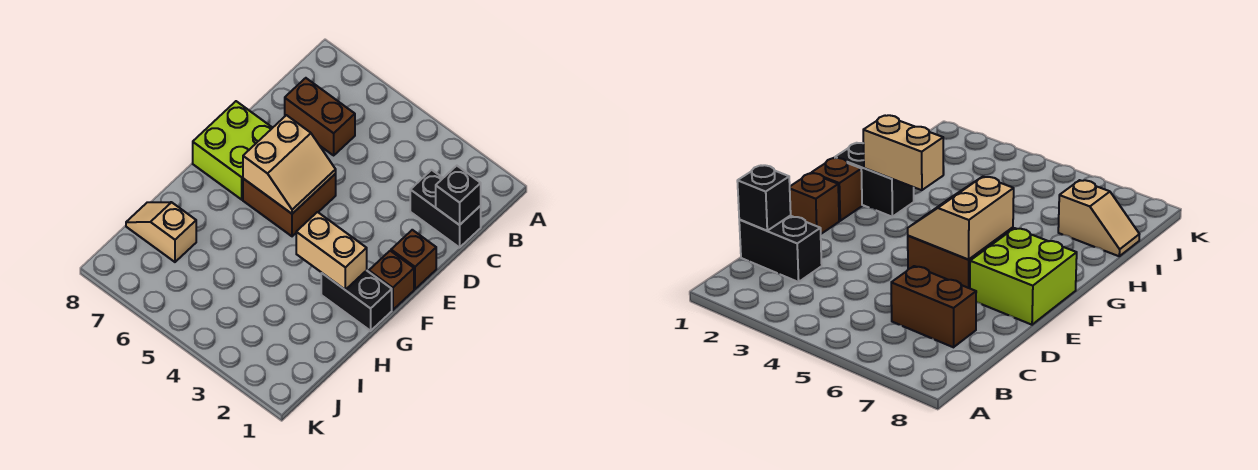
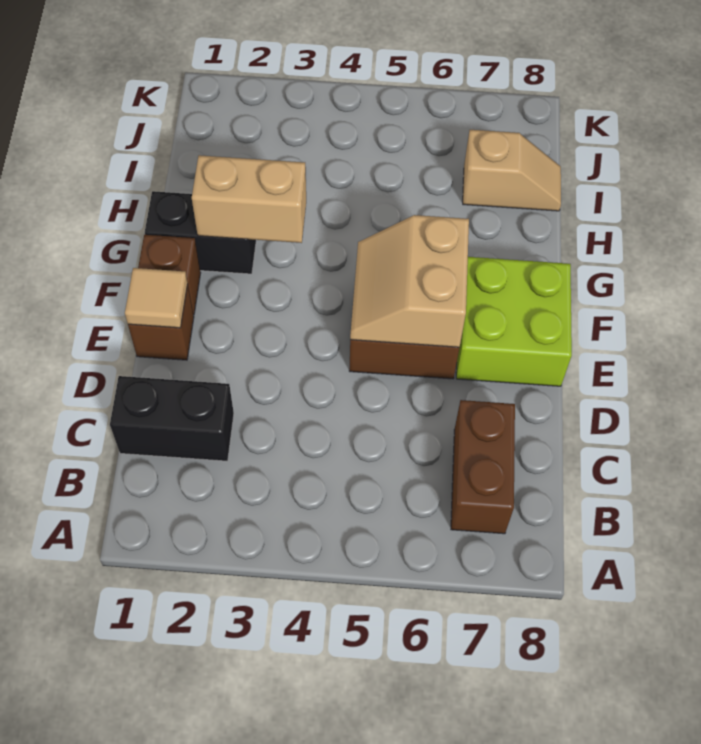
black 1x1 brick [436,166,481,225] -> none
brown 1x2 brick [285,78,355,155] -> brown 1x2 brick turned to [451,400,515,534]
none -> tan 1x1 tile [125,268,188,328]

